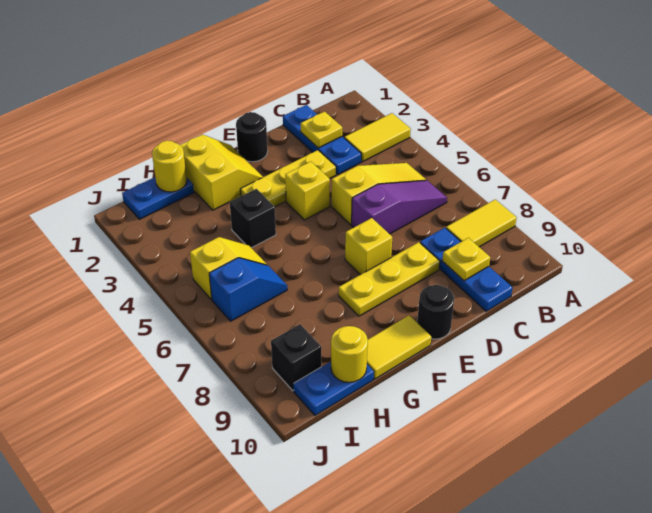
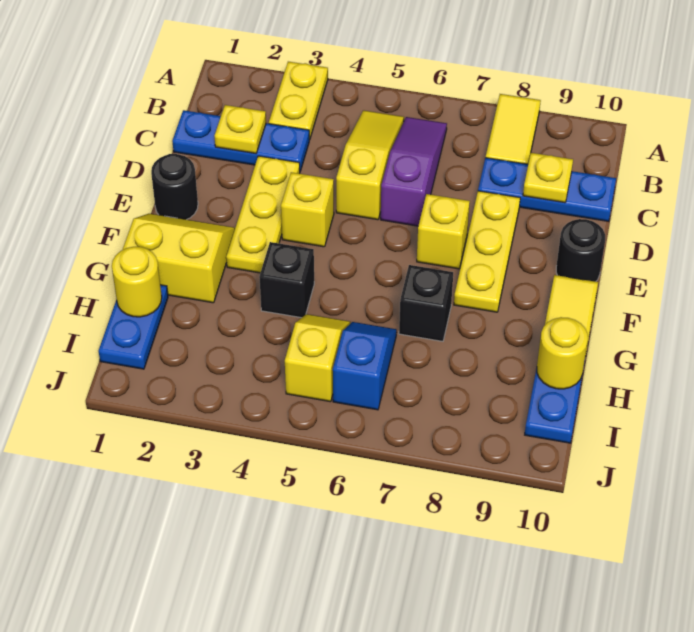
yellow 1x2 tile [344,113,411,162] -> yellow 1x2 plate [269,62,328,140]
black 1x1 brick [271,324,321,391] -> black 1x1 brick moved to [399,265,453,341]

